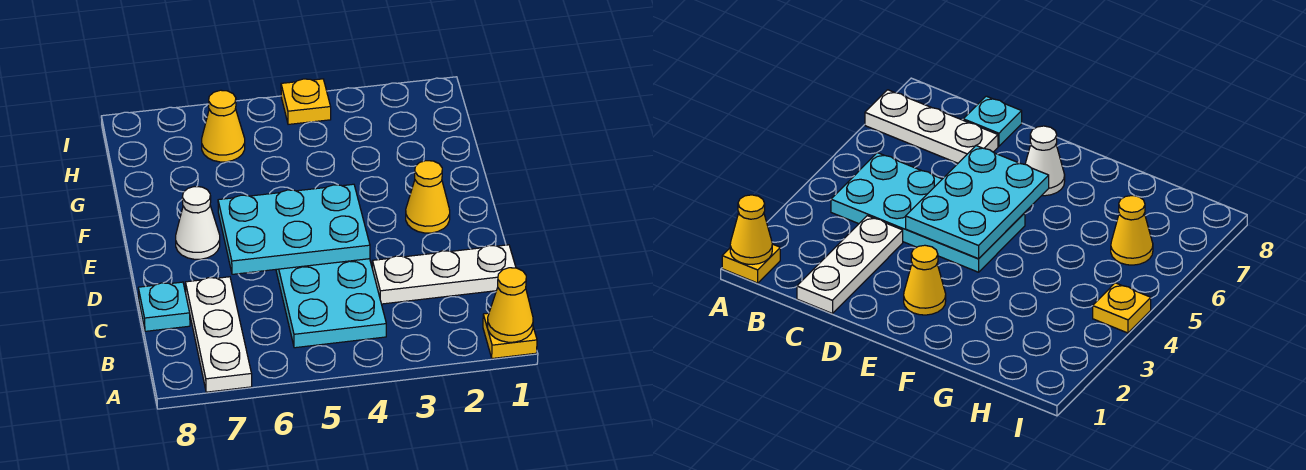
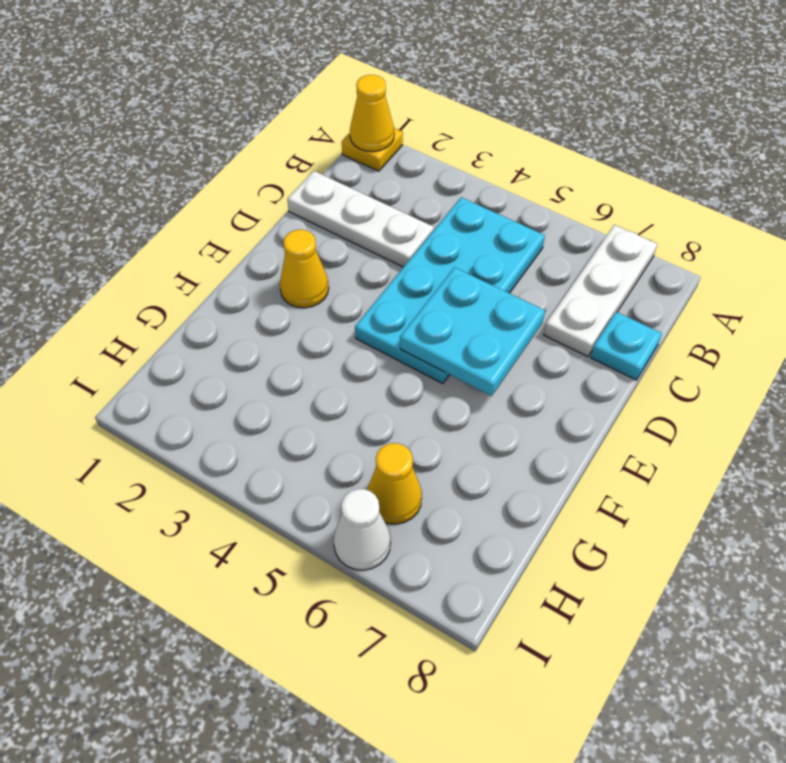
cyan 2x3 plate [218,184,370,274] -> cyan 2x2 plate [400,267,545,396]
white 1x1 cone [176,187,220,259] -> white 1x1 cone moved to [334,489,391,570]
yellow 1x1 plate [281,79,331,124] -> none

